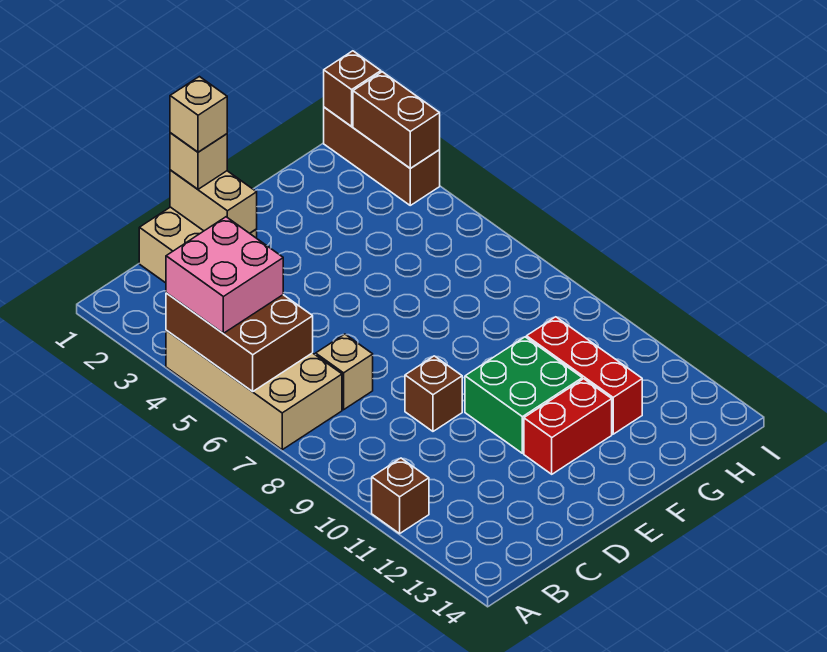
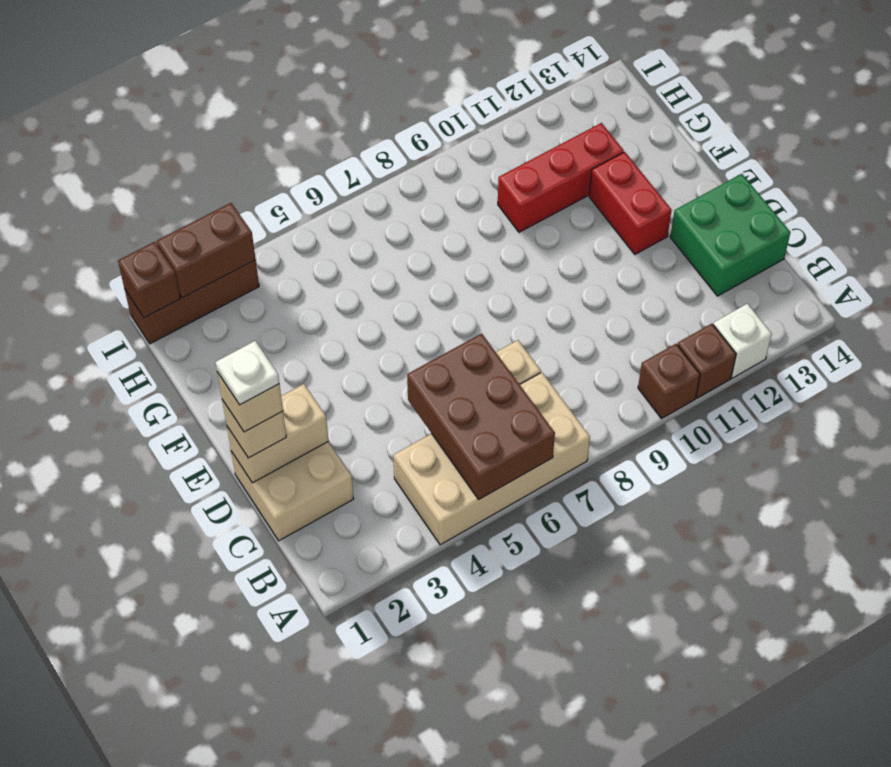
brown 2x3 brick [166,293,313,392] -> brown 2x3 brick turned to [407,334,555,499]
pink 2x2 brick [166,217,283,333] -> none
none -> white 1x1 brick [713,304,772,378]
none -> white 1x1 plate [216,341,279,405]
brown 1x1 brick [405,356,462,431] -> brown 1x1 brick moved to [638,344,700,419]
green 2x2 brick [465,337,582,453] -> green 2x2 brick moved to [670,174,791,296]

